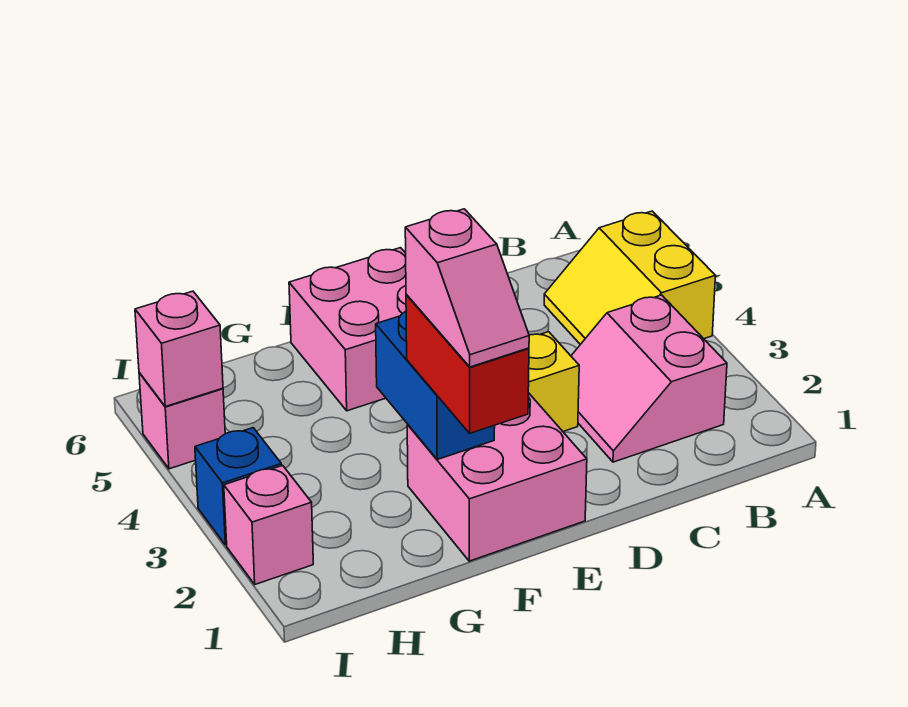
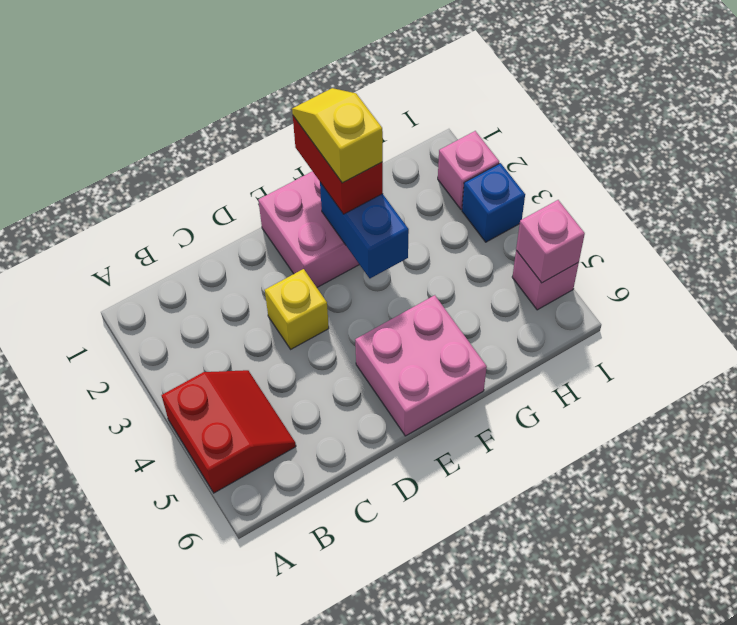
yellow 2x2 slope [544,211,716,344] -> red 2x2 slope [161,370,296,493]
pink 2x2 slope [571,295,727,462] -> none
pink 1x2 slope [405,209,529,367] -> yellow 1x2 slope [292,88,383,183]

